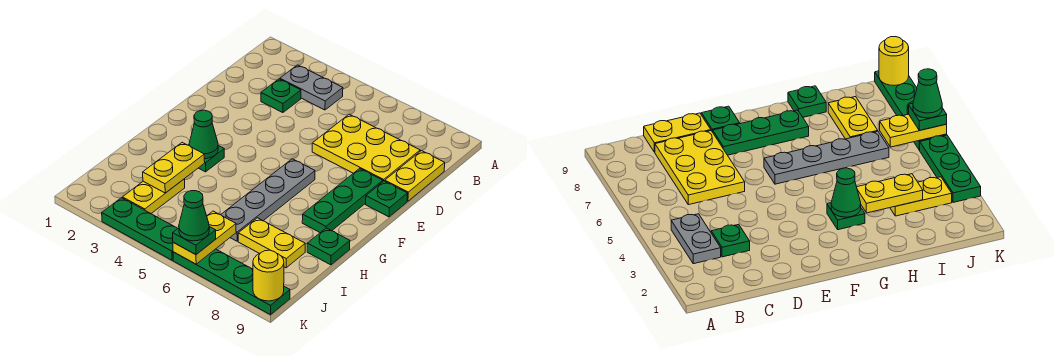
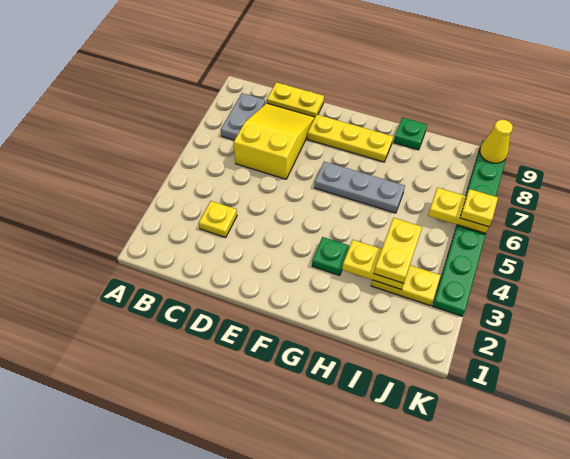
grey 1x2 plate [280,65,343,110] -> grey 1x2 plate moved to [221,93,265,140]
green 1x1 plate [261,79,301,113] -> yellow 1x1 plate [199,201,237,237]
yellow 2x3 plate [312,114,420,181] -> yellow 2x3 slope [233,103,315,179]
green 1x3 plate [302,169,383,233] -> yellow 1x3 plate [307,115,393,162]
green 1x1 plate [366,181,407,217] -> none
grey 1x4 plate [221,159,315,241] -> grey 1x3 plate [314,161,405,213]
green 1x1 cone [189,110,218,159] -> none
yellow 1x2 plate [238,218,305,268] -> yellow 1x2 plate moved to [374,218,422,283]
green 1x1 plate [173,227,216,255] -> yellow 1x1 plate [460,189,498,227]
green 1x1 cone [179,191,209,241] -> none
yellow 1x1 round brick [253,250,284,301] -> yellow 1x1 cone [480,120,513,163]

